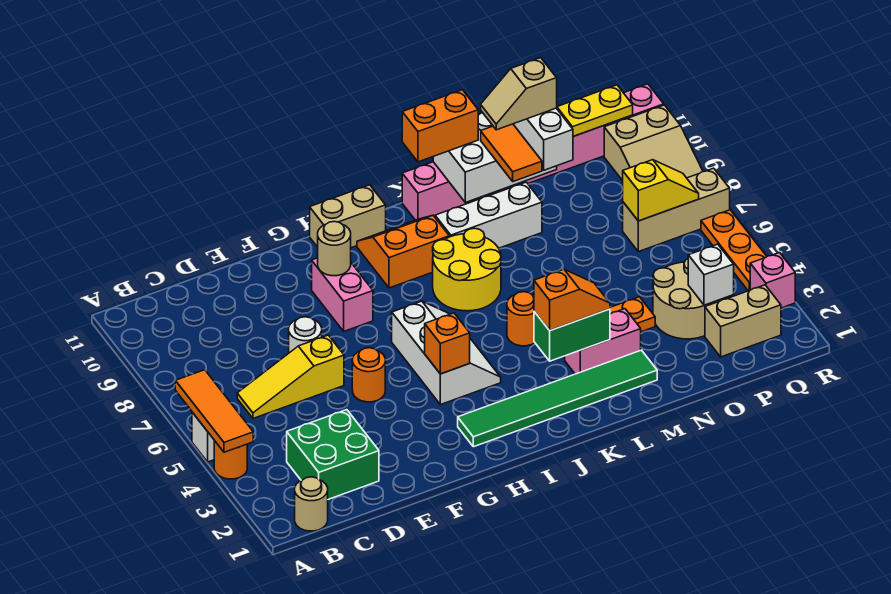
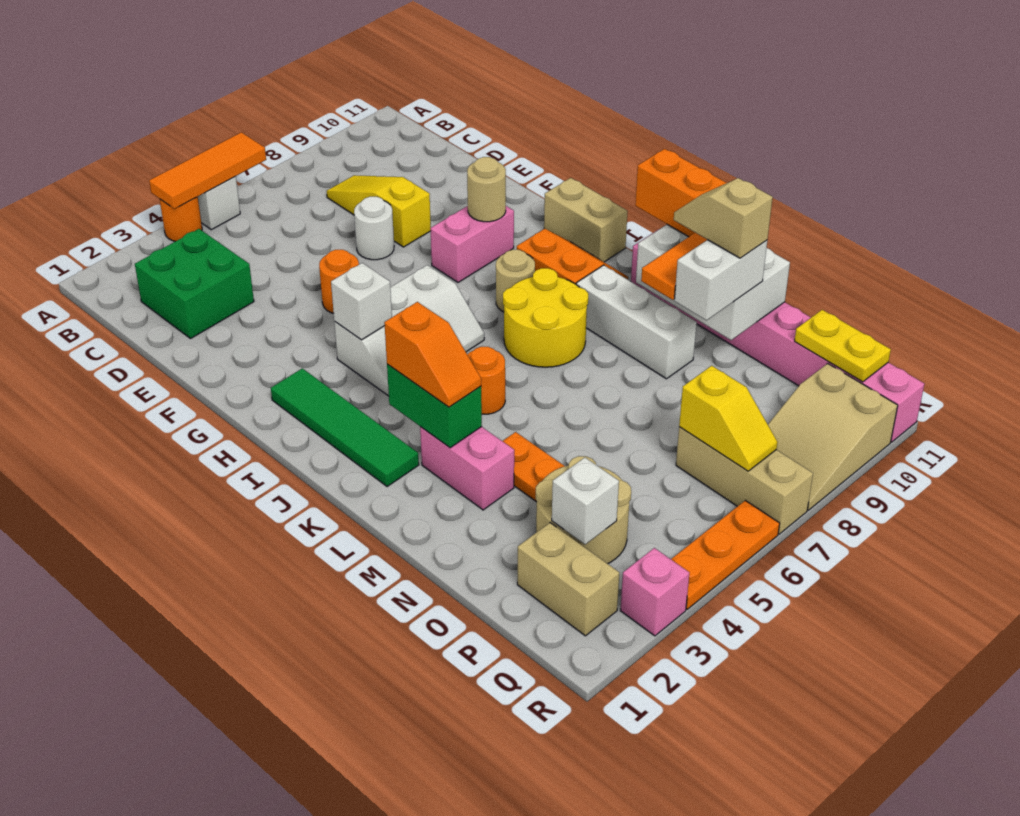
tan 1x1 round brick [295,477,328,531] -> tan 1x1 round brick moved to [496,250,535,312]
yellow 1x3 slope [237,335,344,418] -> yellow 1x3 slope moved to [327,175,431,247]
green 1x6 tile [458,350,657,447] -> green 1x4 tile [271,368,419,487]
orange 1x1 brick [425,313,470,374] -> white 1x1 brick [331,263,392,340]

